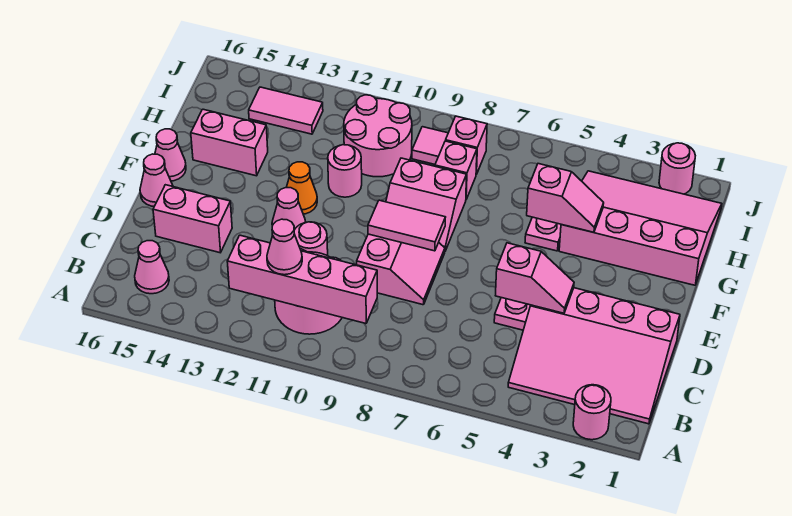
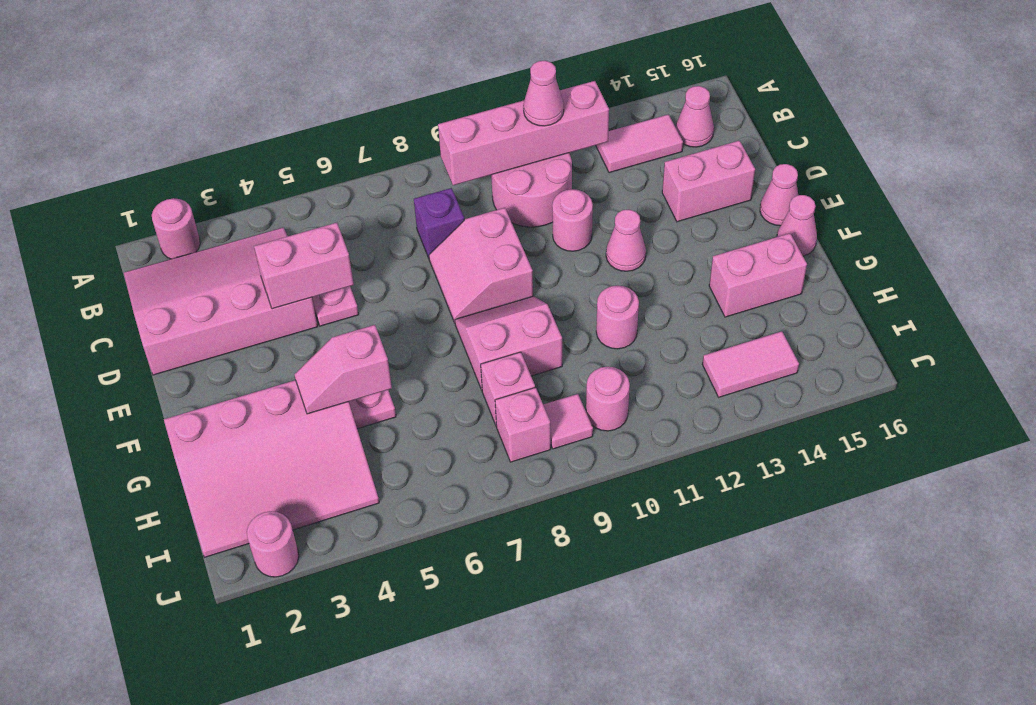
none -> purple 1x1 brick [414,188,464,258]
pink 1x2 slope [495,243,574,313] -> pink 1x2 brick [254,223,354,309]
pink 1x2 tile [368,200,445,251] -> pink 1x2 tile moved to [596,114,683,173]
orange 1x1 cone [286,162,317,214] -> none
pink 2x2 round brick [344,95,412,177] -> pink 1x1 round brick [586,367,630,431]

